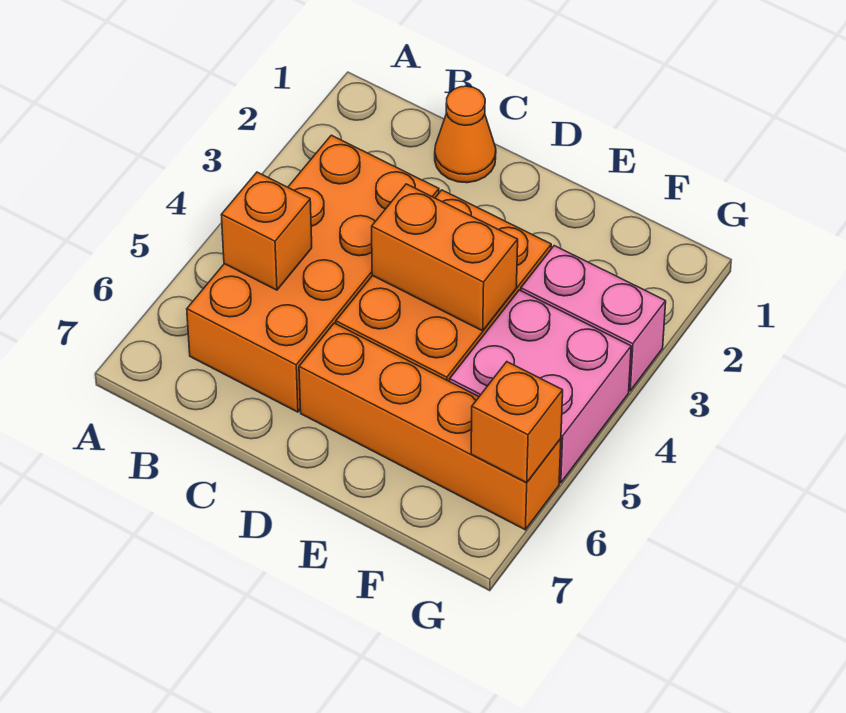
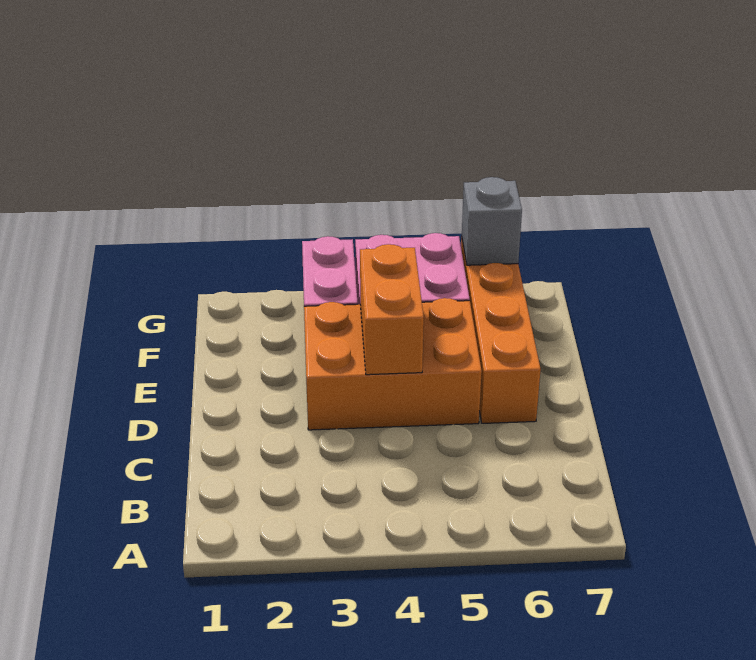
orange 2x4 brick [187,135,439,412] -> none
orange 1x1 brick [221,172,312,290] -> none
orange 1x1 cone [435,86,496,183] -> none
orange 1x1 brick [471,362,563,483] -> grey 1x1 brick [462,177,522,265]

